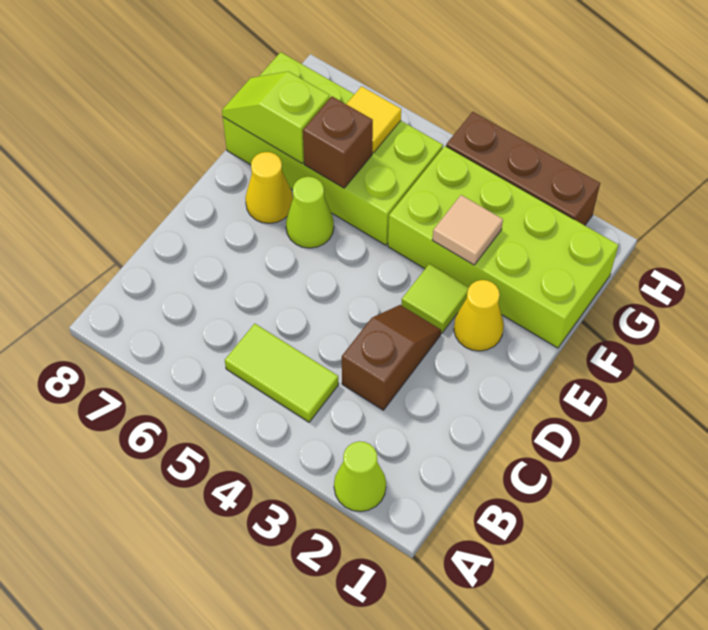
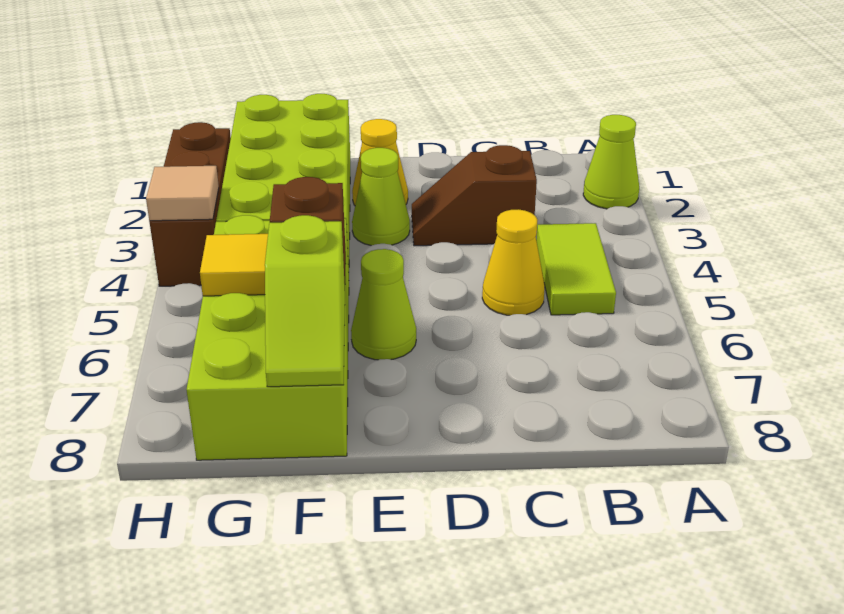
lime 1x1 tile [401,264,469,333] -> lime 1x1 cone [352,148,410,246]
yellow 1x1 cone [245,152,293,223] -> yellow 1x1 cone moved to [482,209,545,315]
tan 1x1 tile [432,195,503,265] -> tan 1x1 tile moved to [146,166,219,221]

